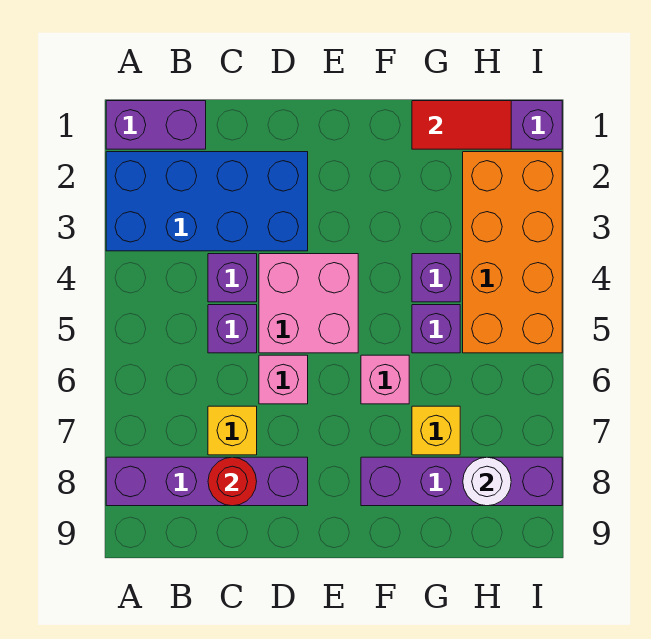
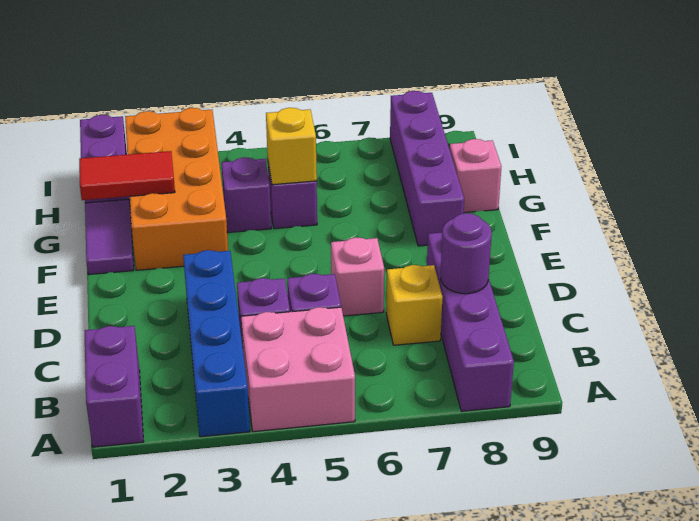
blue 2x4 brick [106,152,308,251] -> blue 1x4 brick [183,250,250,437]
red 1x1 round brick [208,457,257,506] -> purple 1x1 round brick [441,213,492,294]
pink 2x2 brick [259,254,358,353] -> pink 2x2 brick moved to [241,307,355,432]
none -> purple 1x2 tile [85,199,134,275]
pink 1x1 brick [361,355,409,404] -> pink 1x1 brick moved to [450,139,502,213]
red 1x2 tile [412,101,511,149] -> red 1x2 tile turned to [79,151,175,200]
yellow 1x1 brick [412,406,460,455] -> yellow 1x1 brick moved to [266,108,317,185]
orange 2x4 brick [463,152,562,353] -> orange 2x4 brick turned to [125,108,228,270]
white 1x1 round brick [463,457,511,506] -> none

